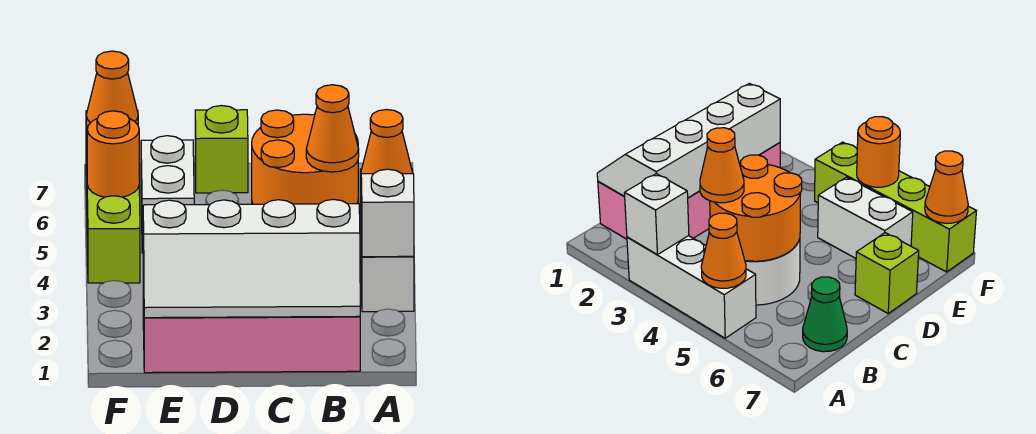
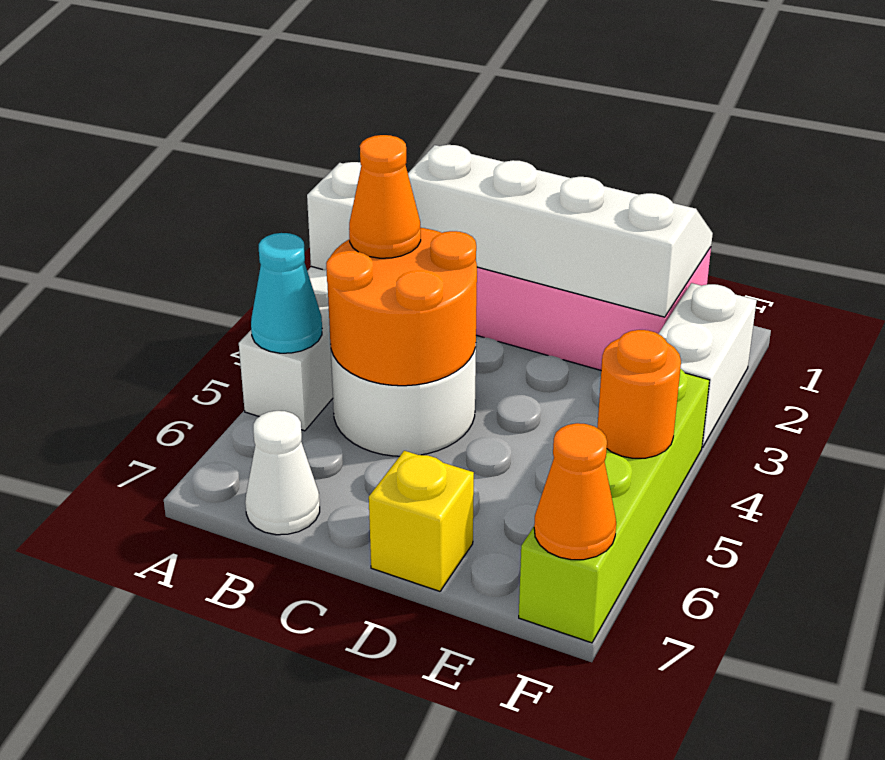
orange 1x1 cone [360,110,413,175] -> cyan 1x1 cone [251,233,322,353]
green 1x1 cone [803,277,847,352] -> white 1x1 cone [245,411,320,535]
lime 1x1 brick [195,106,248,193] -> yellow 1x1 brick [369,451,474,591]
white 1x2 brick [141,136,194,253] -> white 1x2 brick moved to [659,283,757,447]

